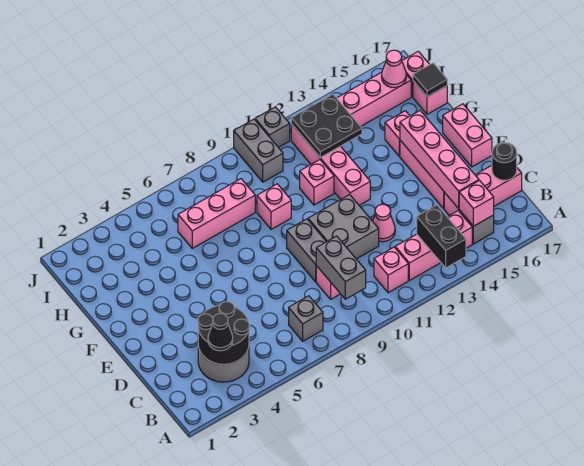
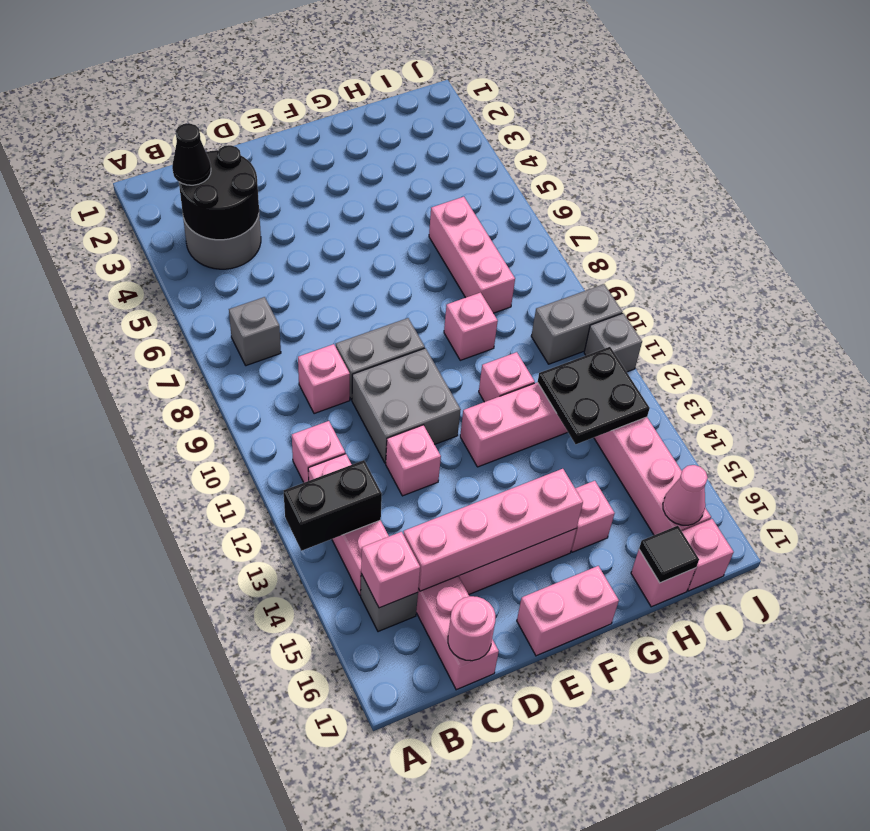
grey 1x2 brick [316,236,366,299] -> none
black 1x1 round brick [492,143,517,180] -> pink 1x1 round brick [448,596,495,661]
pink 1x1 cone [373,204,395,242] -> pink 1x1 brick [386,425,441,496]

